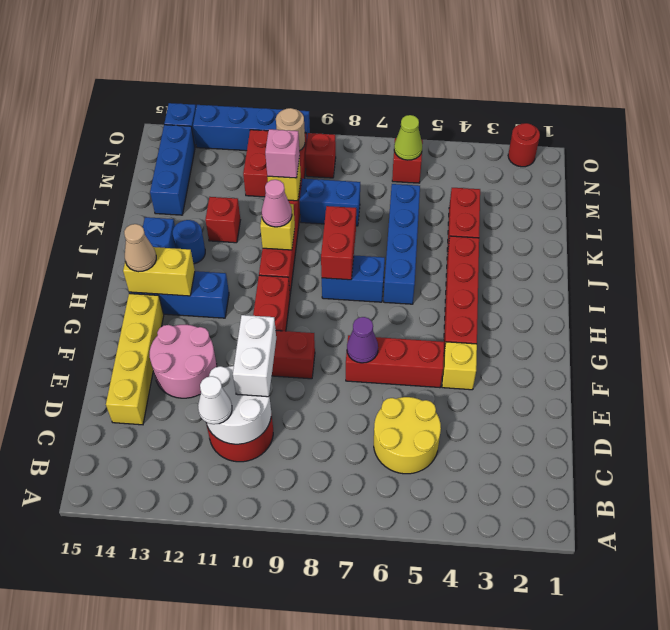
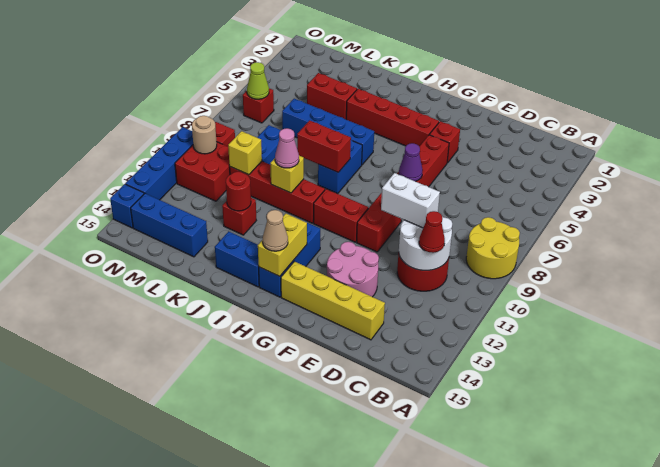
yellow 2x2 round brick [374,397,441,474] -> yellow 2x2 round brick moved to [466,217,520,279]
white 1x1 cone [198,376,232,424] -> red 1x1 cone [419,211,445,253]
yellow 1x1 brick [442,342,477,390] -> red 1x1 brick [429,121,460,163]
blue 1x1 round brick [173,220,205,264] -> none
pink 1x1 brick [265,129,300,178] -> none
red 1x1 round brick [508,123,540,167] -> red 1x1 round brick moved to [226,172,251,211]

